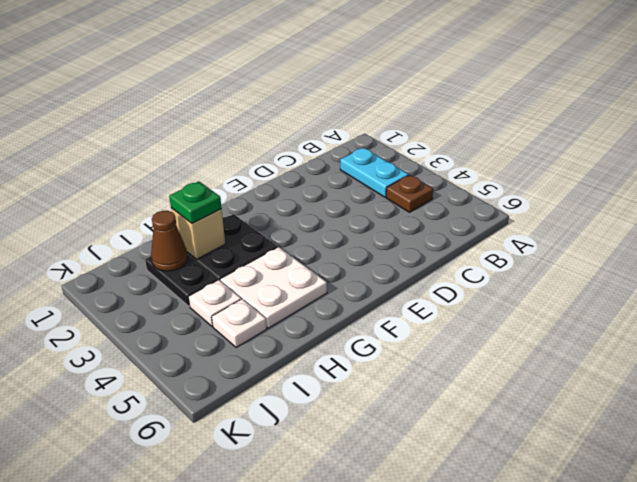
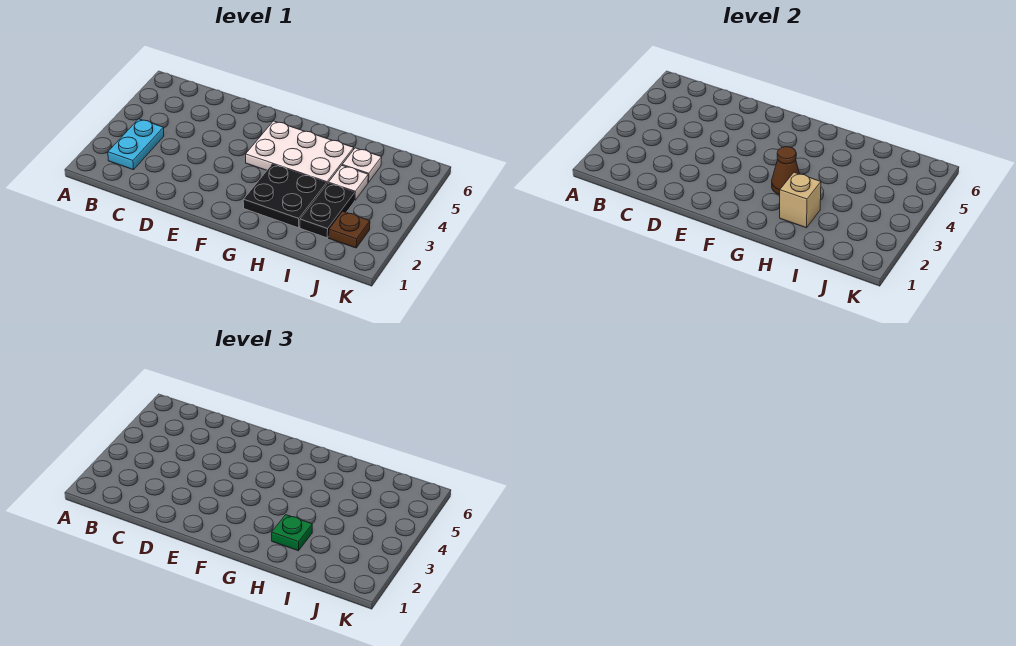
brown 1x1 plate [386,175,433,212] -> brown 1x1 plate moved to [329,211,370,248]
white 2x2 plate [220,247,327,328] -> white 2x3 plate [246,121,354,185]
brown 1x1 cone [151,211,188,271] -> brown 1x1 cone moved to [772,147,799,195]

